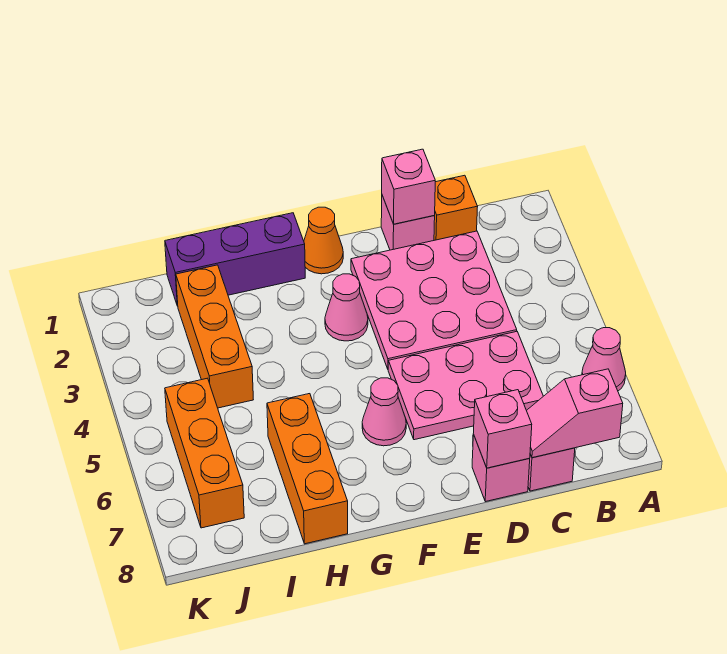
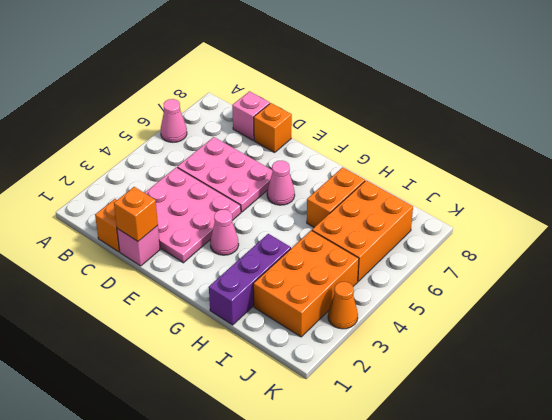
pink 1x2 slope [527,369,623,458] -> none
pink 1x1 brick [382,149,435,224] -> orange 1x1 brick [114,187,158,241]
pink 1x1 brick [472,434,530,502] -> orange 1x1 brick [254,103,292,152]
pink 1x1 brick [473,390,532,468] -> none
orange 1x1 cone [304,207,343,274] -> orange 1x1 cone moved to [328,282,358,329]
purple 1x3 brick [165,213,305,306] -> purple 1x3 brick turned to [209,234,291,325]
orange 1x3 brick [267,394,348,544] -> orange 1x2 brick [307,167,365,227]
orange 1x3 brick [176,265,253,408] -> orange 2x3 brick [253,230,359,337]
orange 1x3 brick [165,378,244,528] -> orange 2x3 brick [312,180,413,281]

